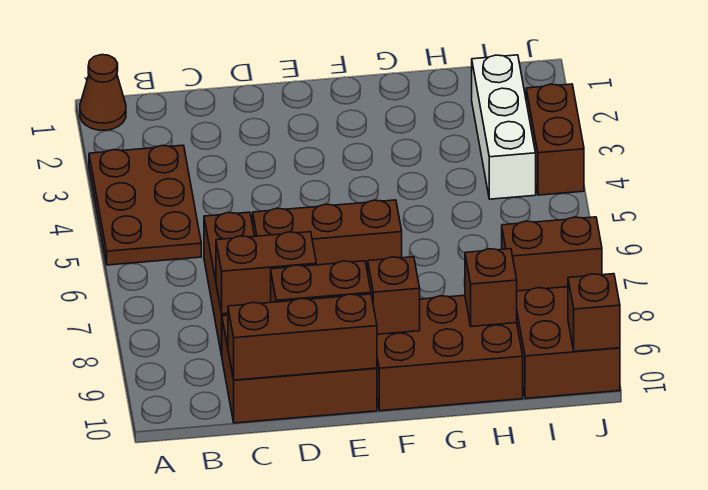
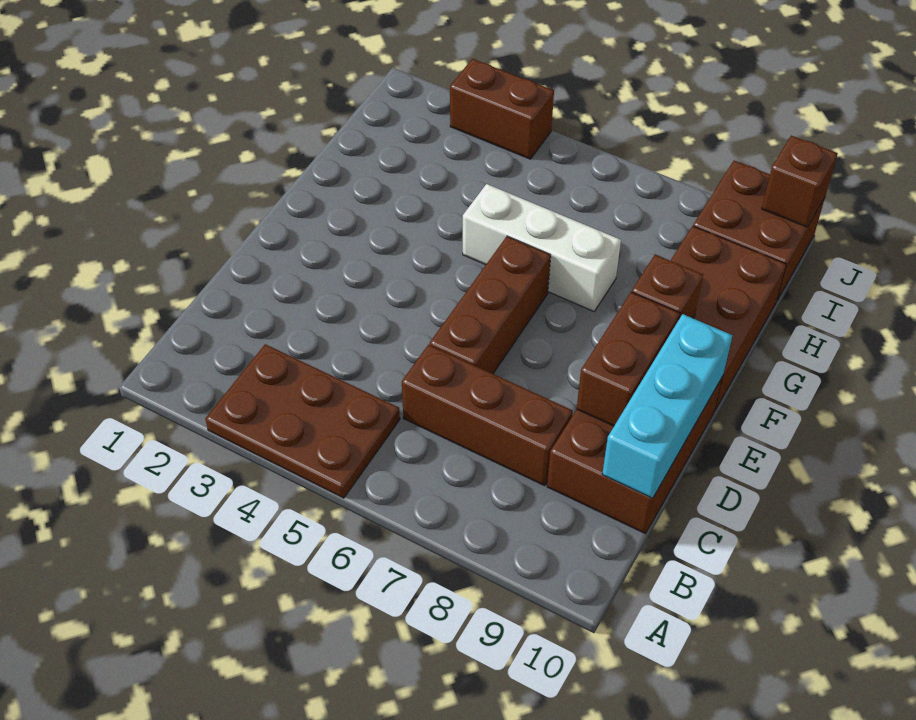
brown 1x1 cone [80,55,126,130] -> none
brown 1x2 brick [216,232,316,314] -> none
brown 1x3 brick [228,294,377,380] -> cyan 1x3 brick [602,314,733,498]
brown 1x1 brick [465,249,517,326] -> none
white 1x3 brick [472,55,536,199] -> white 1x3 brick moved to [463,184,621,311]
brown 1x2 brick [502,217,602,291] -> none

